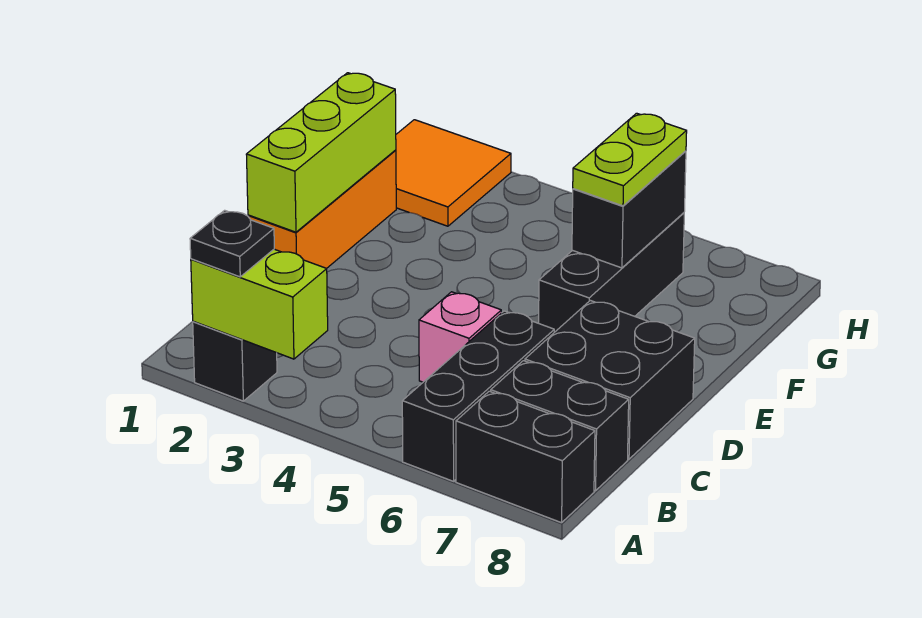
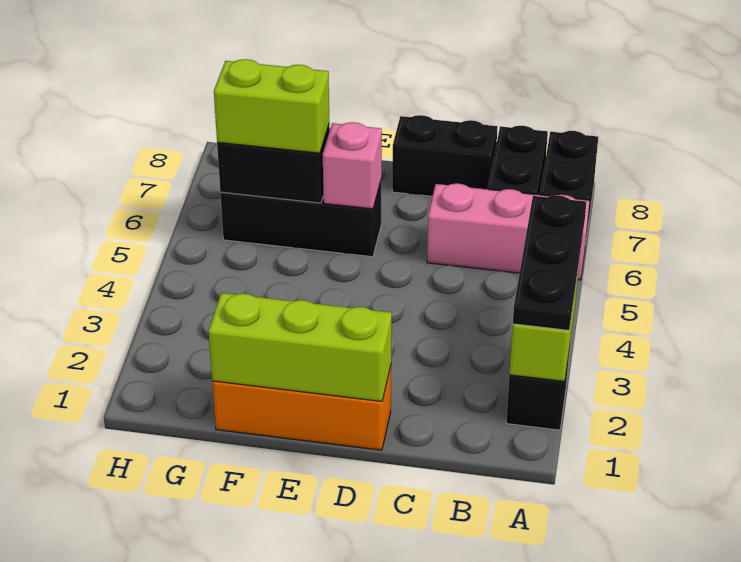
black 1x1 plate [190,210,274,277] -> black 1x3 plate [513,195,586,330]
black 1x3 brick [402,311,554,481] -> pink 1x3 brick [427,183,590,280]
pink 1x1 brick [419,292,501,382] -> pink 1x1 brick moved to [323,122,382,209]
black 2x2 brick [525,300,695,459] -> black 1x2 brick [392,115,498,196]
lime 1x2 plate [573,113,687,206] -> lime 1x2 brick [214,59,329,153]
orange 2x2 tile [396,120,511,226] -> none

